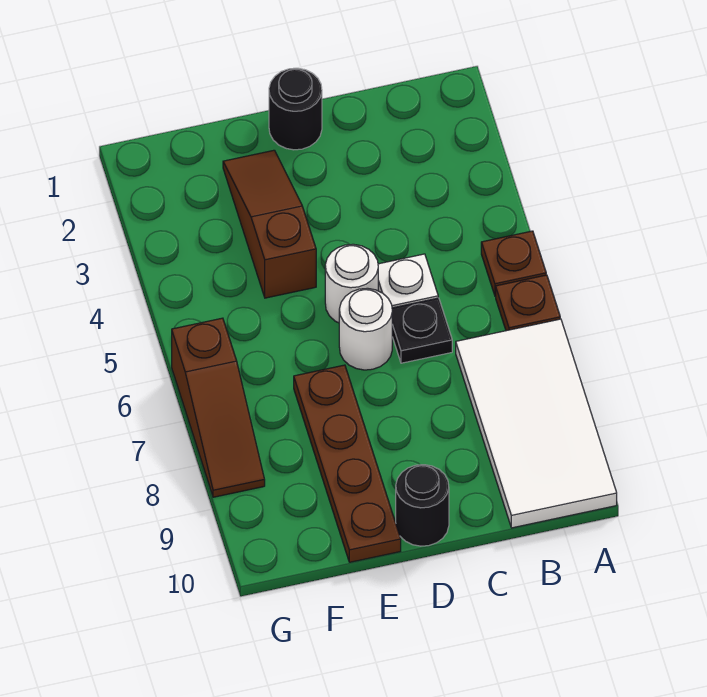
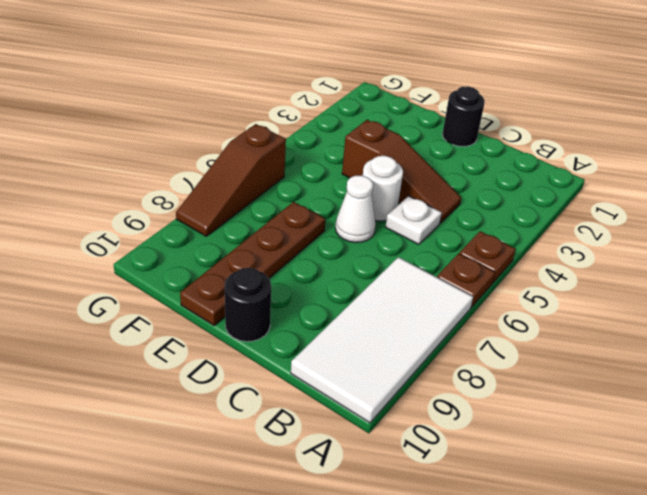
black 1x1 plate [392,298,452,363] -> none
white 1x1 round brick [339,288,392,370] -> white 1x1 cone [335,176,376,243]
brown 1x3 slope [223,150,316,298] -> brown 1x3 slope turned to [342,120,461,223]

